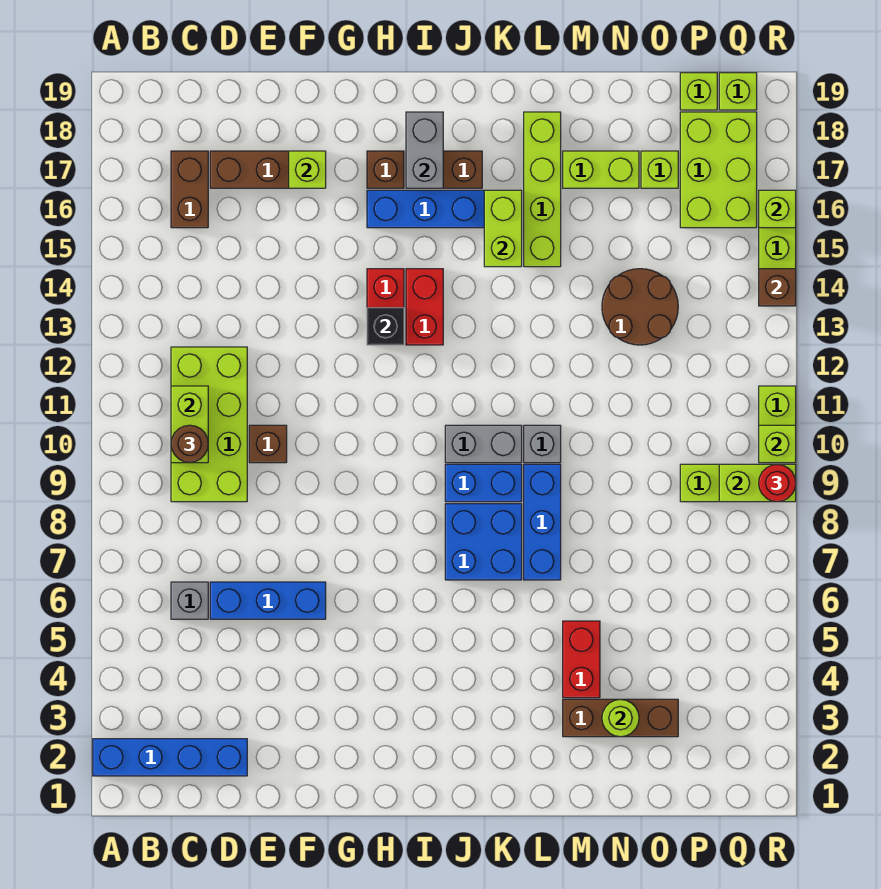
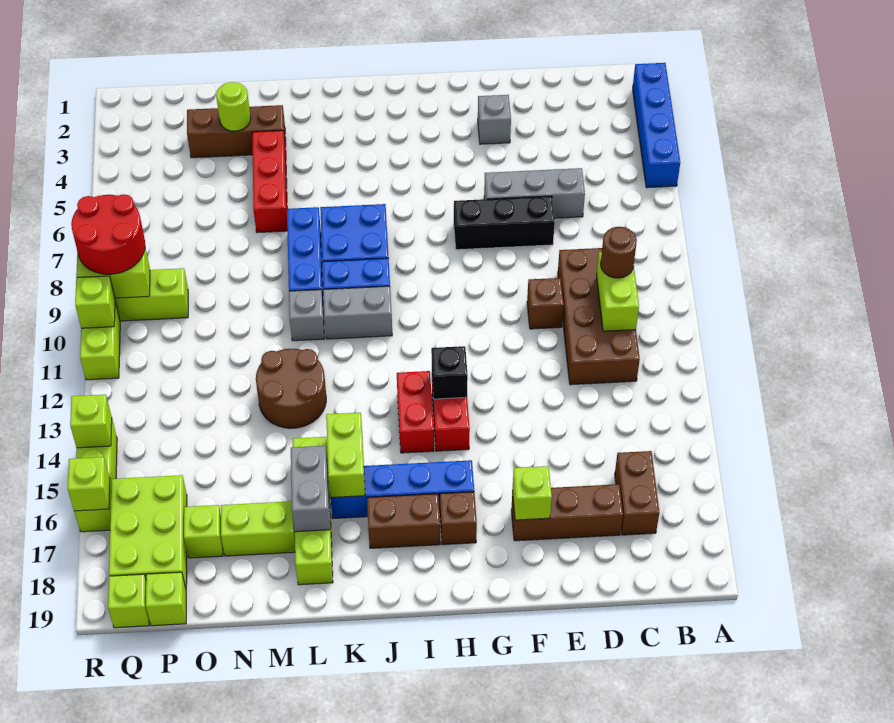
blue 1x4 brick [93,739,247,776] -> blue 1x4 brick turned to [633,63,680,188]
grey 1x1 brick [171,582,208,619] -> grey 1x1 brick moved to [478,95,511,144]
lime 2x4 brick [171,347,247,502] -> brown 2x4 brick [558,248,640,385]
blue 1x3 brick [210,582,326,619] -> grey 1x3 brick [484,168,585,218]
none -> black 1x3 brick [454,196,555,250]
grey 1x2 brick [406,112,443,188] -> grey 1x2 brick moved to [291,446,330,532]
red 1x2 brick [563,621,600,698] -> red 1x3 brick [252,130,287,233]
brown 2x2 round brick [602,269,678,345] -> brown 2x2 round brick moved to [256,349,326,428]
red 1x1 round brick [759,464,796,502] -> red 2x2 round brick [71,194,145,274]
brown 1x1 brick [759,269,796,306] -> lime 1x1 brick [70,395,112,448]

